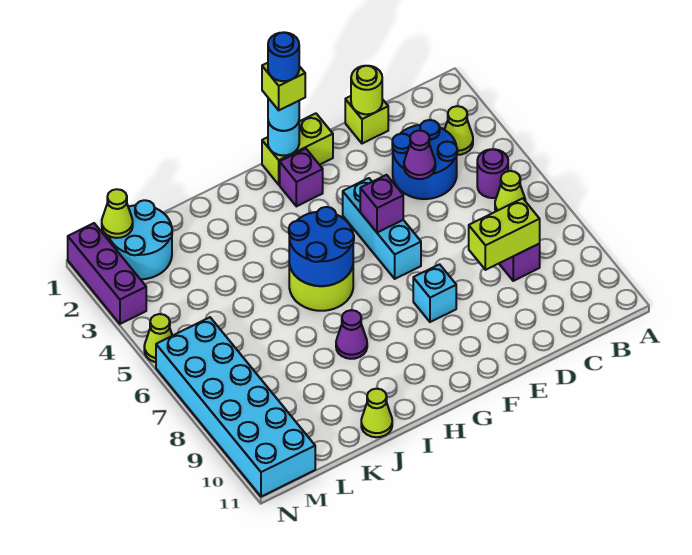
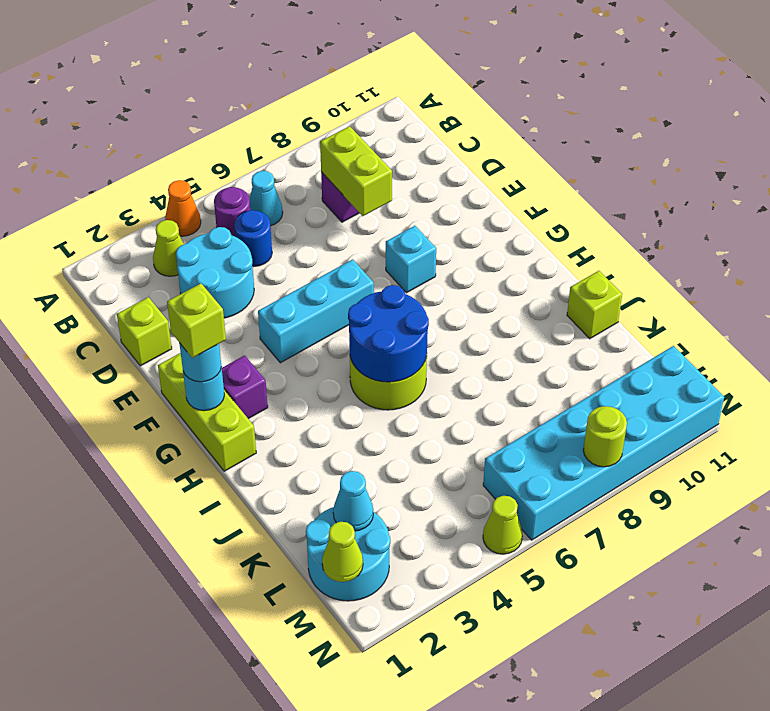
none -> orange 1x1 cone [165,180,201,236]
lime 1x1 cone [495,171,526,211] -> cyan 1x1 cone [249,171,283,226]
blue 2x2 round brick [392,120,457,199] -> cyan 2x2 round brick [176,227,254,318]
lime 1x1 round brick [351,66,382,114] -> lime 1x1 round brick moved to [583,406,627,467]
purple 1x1 cone [404,130,435,179] -> none
lime 1x2 brick [262,113,333,185] -> lime 1x3 brick [158,353,256,471]
purple 1x1 brick [360,175,403,233] -> none
blue 1x1 round brick [268,32,299,81] -> blue 1x1 round brick moved to [234,210,272,267]
purple 1x1 cone [336,310,367,359] -> none
lime 1x1 cone [361,389,392,437] -> lime 1x1 brick [567,271,622,339]
none -> cyan 1x1 cone [333,471,373,531]
purple 1x3 brick [68,223,146,324] -> none

